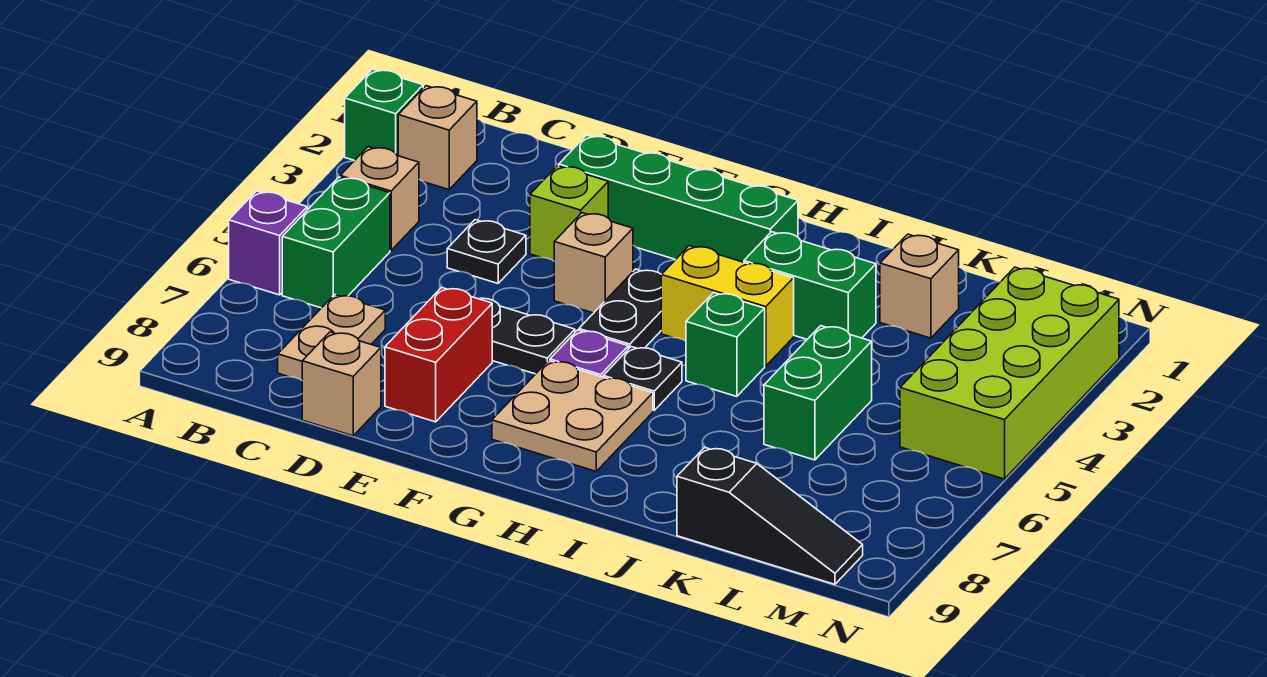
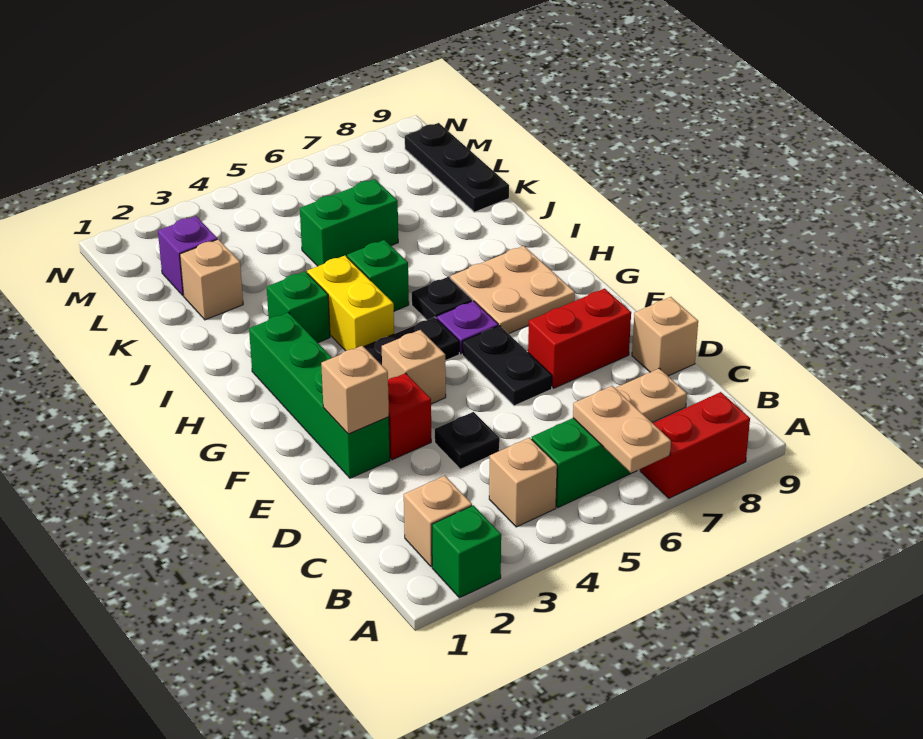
purple 1x1 brick [229,191,307,295] -> purple 1x1 brick moved to [158,216,217,295]
none -> tan 1x2 plate [573,386,671,473]
none -> red 1x2 brick [640,392,750,498]
none -> tan 1x1 brick [321,346,389,434]
lime 1x1 brick [530,166,608,261] -> red 1x1 brick [388,373,431,460]
green 1x2 brick [744,232,876,339] -> green 1x1 brick [267,271,330,343]
black 1x3 slope [677,448,863,584] -> black 1x3 plate [405,123,509,212]
lime 2x4 brick [900,267,1119,479] -> none

